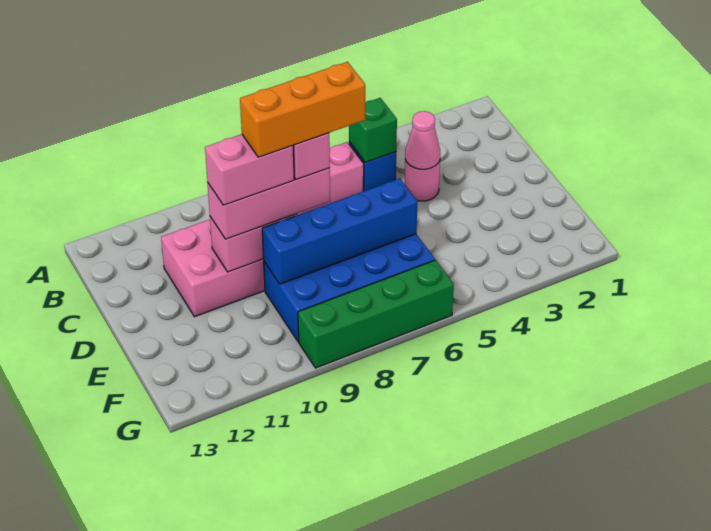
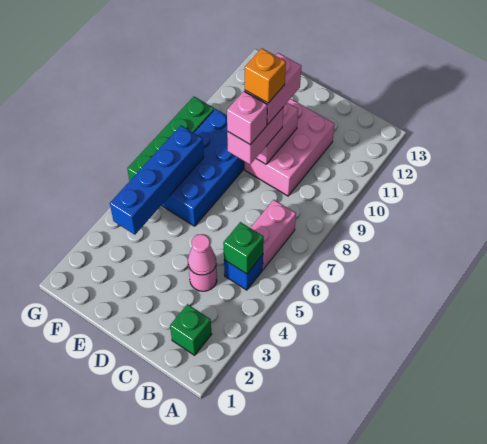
none -> green 1x1 brick [170,304,212,355]
orange 1x3 brick [240,62,365,157] -> orange 1x1 brick [245,48,286,103]
pink 1x3 brick [207,168,330,239] -> pink 1x2 brick [227,108,283,164]
blue 1x4 brick [262,178,417,284] -> blue 1x4 brick moved to [110,126,204,235]

